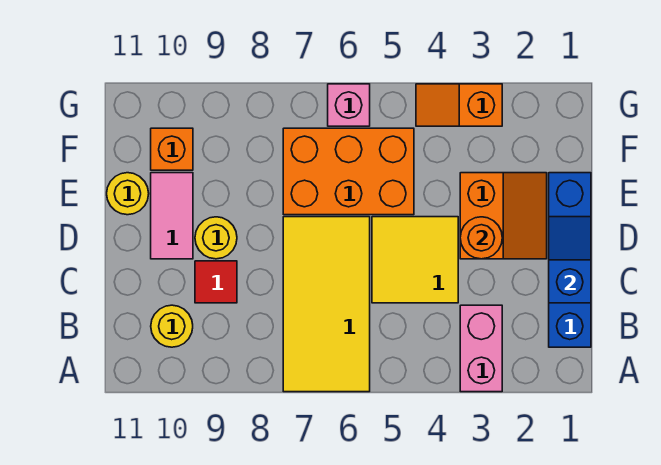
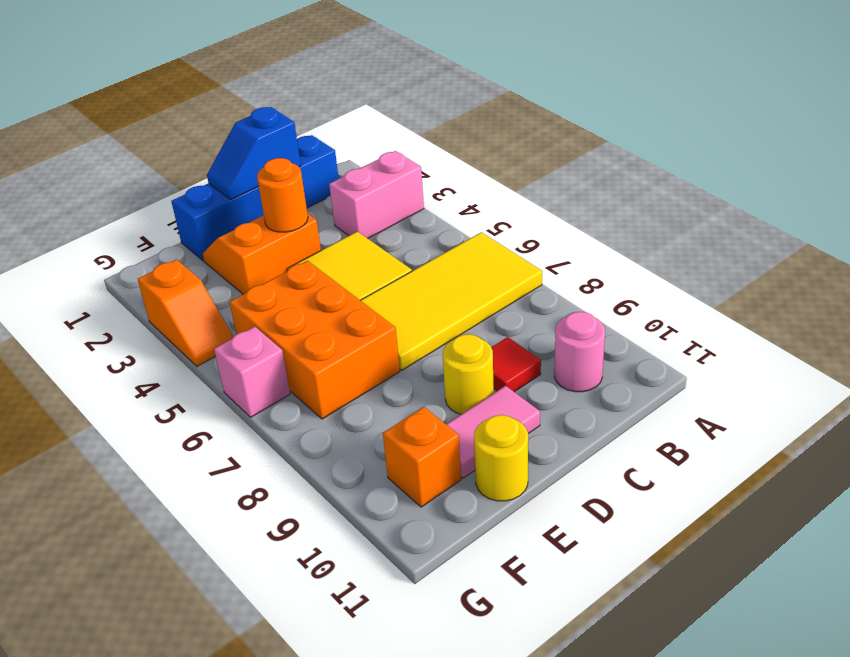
yellow 1x1 round brick [151,305,193,347] -> pink 1x1 round brick [554,312,605,392]

